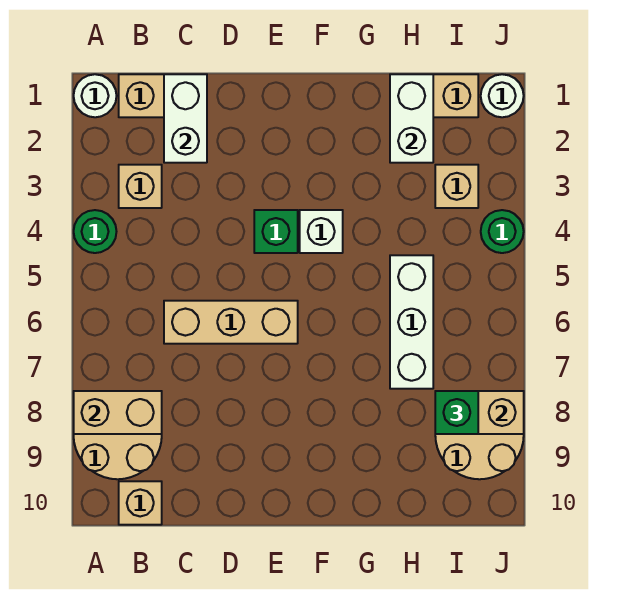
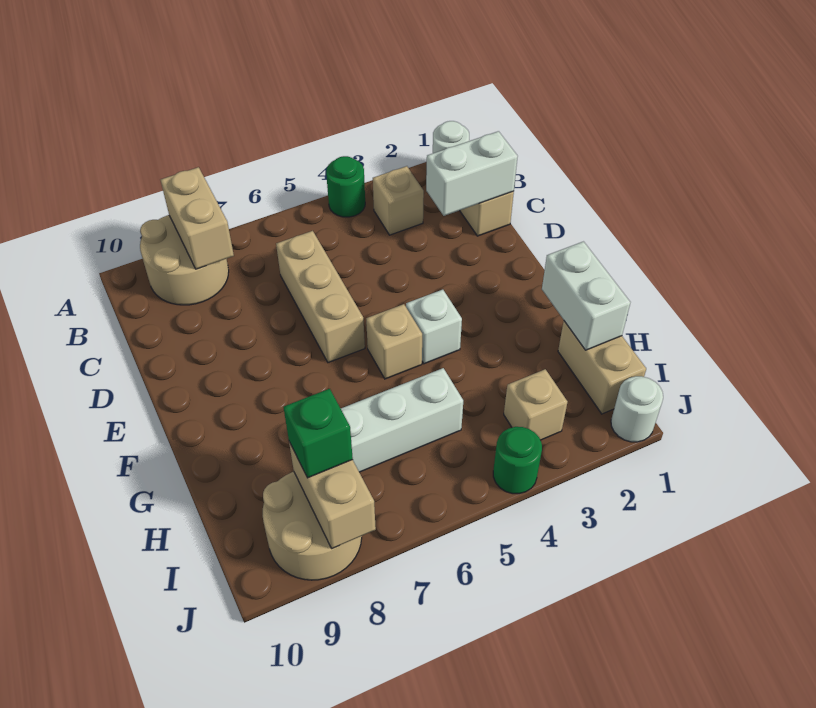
tan 1x1 brick [119,481,162,525] -> tan 1x1 brick moved to [366,304,422,379]
green 1x1 brick [254,210,298,253] -> none
white 1x2 brick [390,74,433,163] -> white 1x2 brick turned to [542,242,630,350]

